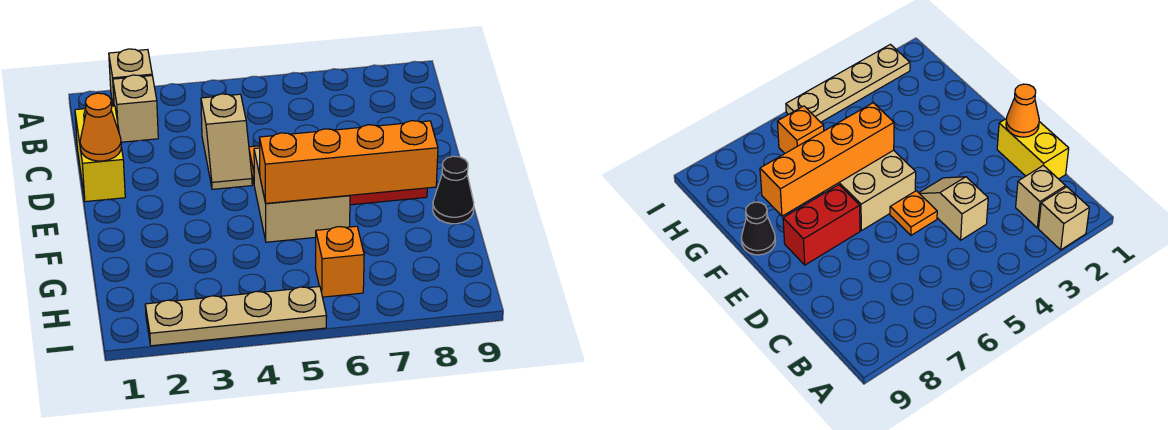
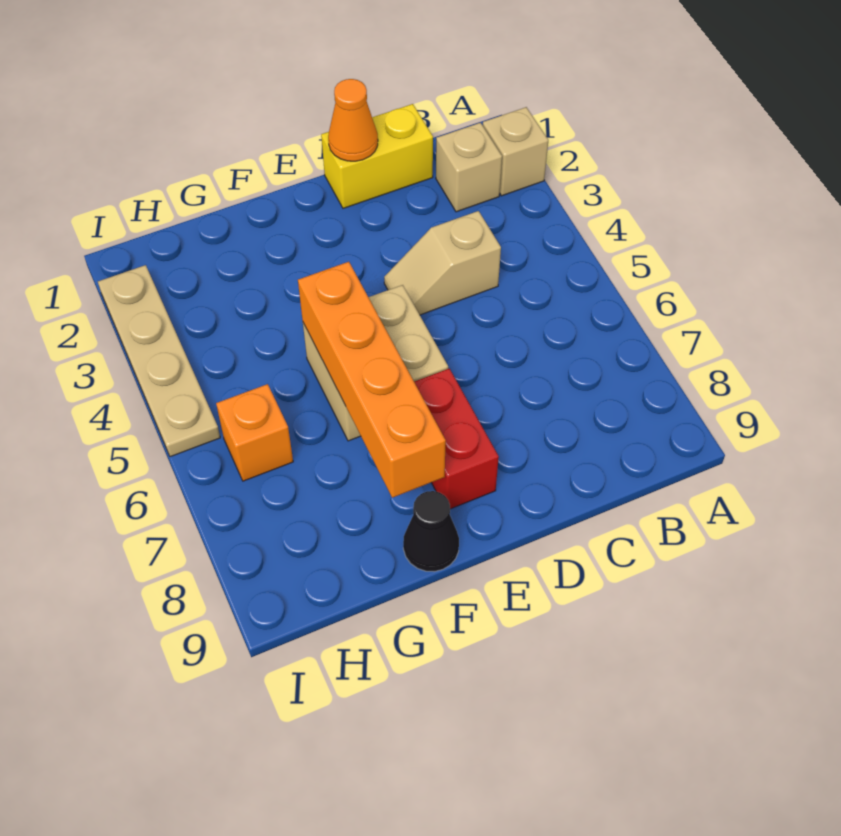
orange 1x1 plate [890,191,937,235] -> none

